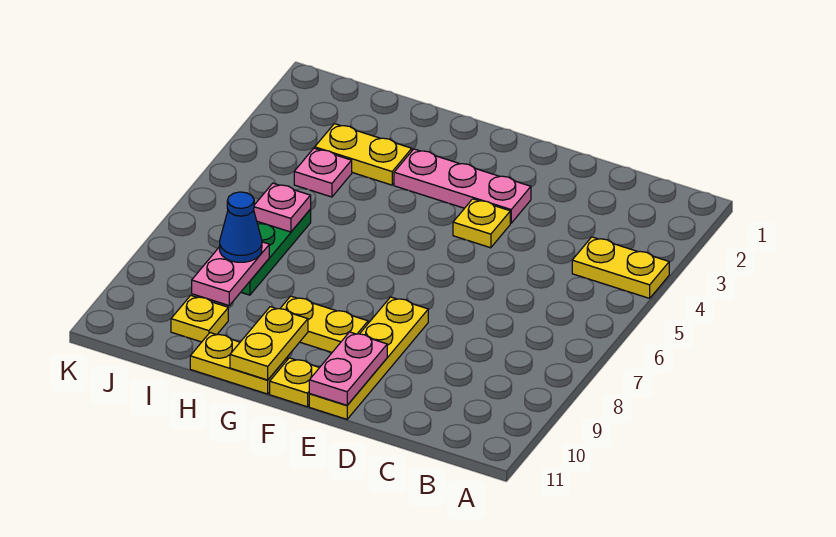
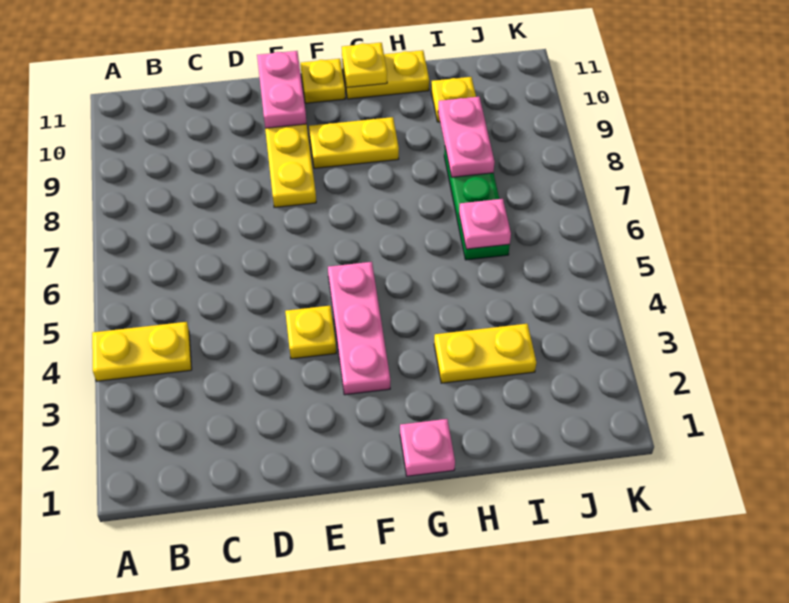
pink 1x3 plate [394,149,531,223] -> pink 1x3 plate turned to [328,262,390,395]
yellow 1x2 plate [230,307,308,380] -> yellow 1x1 plate [342,43,387,87]
pink 1x1 plate [294,148,352,197] -> pink 1x1 plate moved to [400,419,455,476]
blue 1x1 cone [220,192,262,262] -> none

